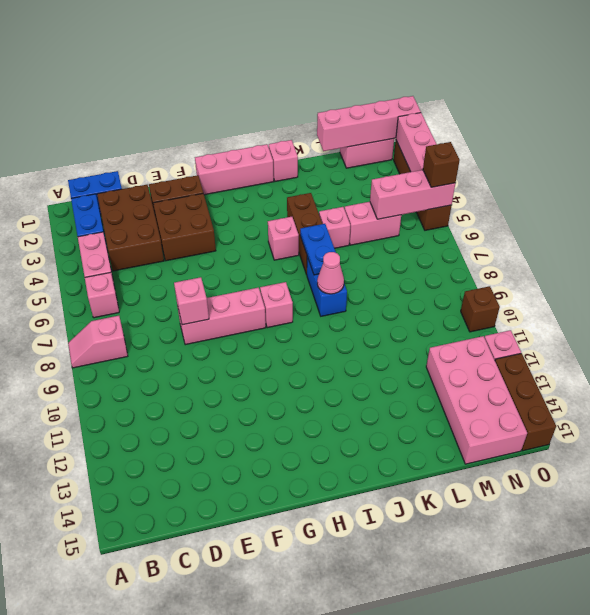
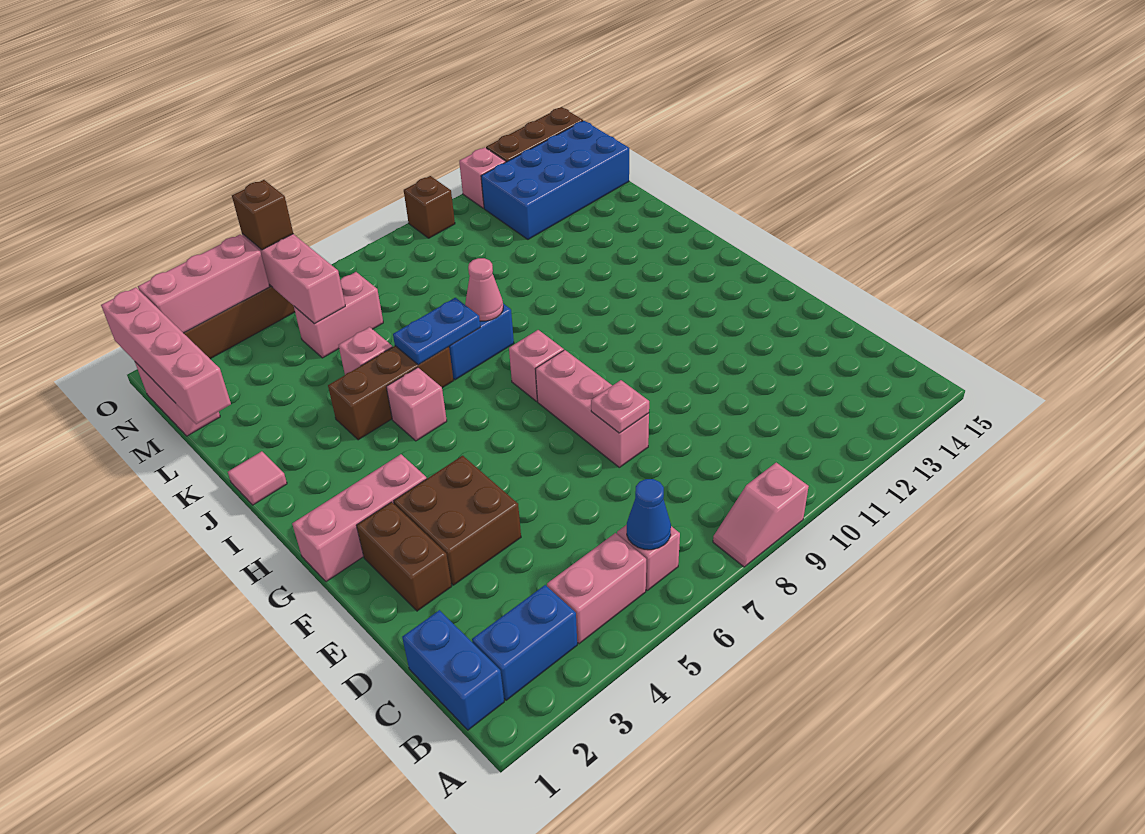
pink 1x2 slope [68,316,128,368] -> pink 1x2 slope turned to [713,463,809,567]
none -> blue 1x1 cone [627,479,671,550]
brown 2x3 brick [97,185,164,271] -> none
pink 1x1 brick [174,277,209,325] -> pink 1x1 plate [591,380,649,433]
pink 1x3 brick [195,144,274,195] -> pink 1x3 brick turned to [292,454,427,582]
pink 1x1 brick [269,140,298,181] -> pink 1x1 tile [228,451,287,505]
pink 1x2 brick [344,202,401,245] -> pink 1x2 brick turned to [294,272,383,358]
pink 2x4 brick [426,336,527,464] -> blue 2x4 brick [481,121,629,239]

